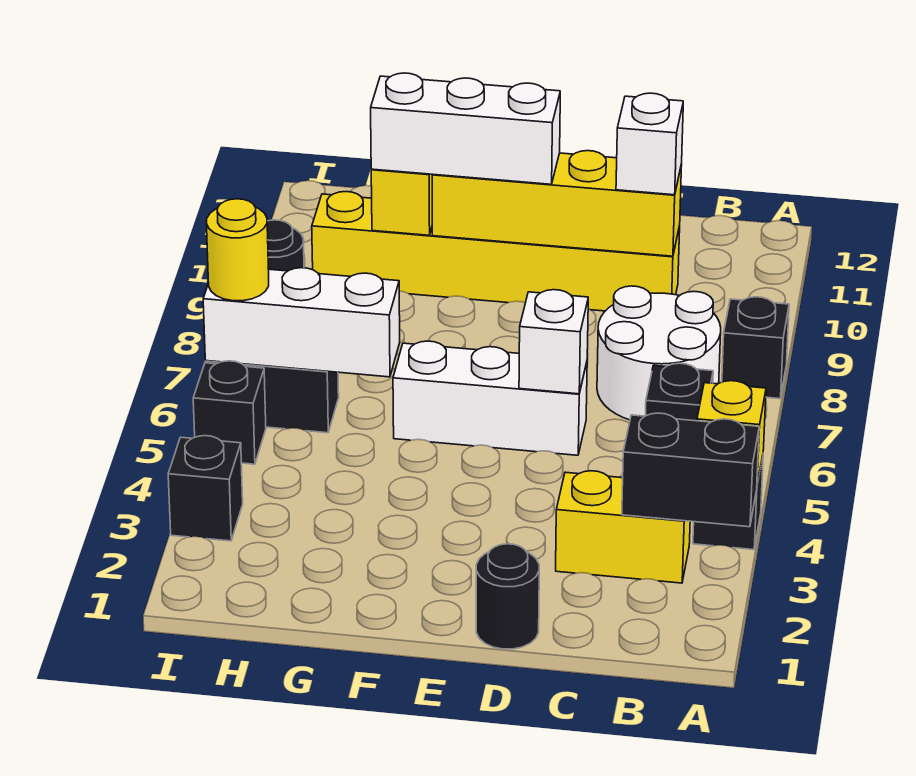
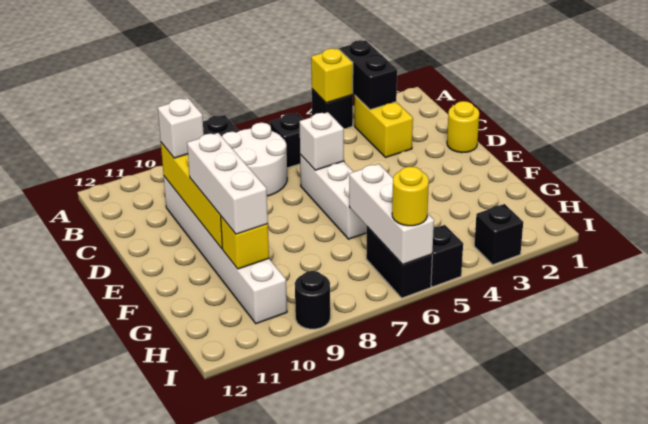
yellow 1x6 brick [312,192,680,311] -> white 1x6 brick [164,177,287,324]
black 1x1 round brick [476,544,539,649] -> yellow 1x1 round brick [447,101,479,153]

